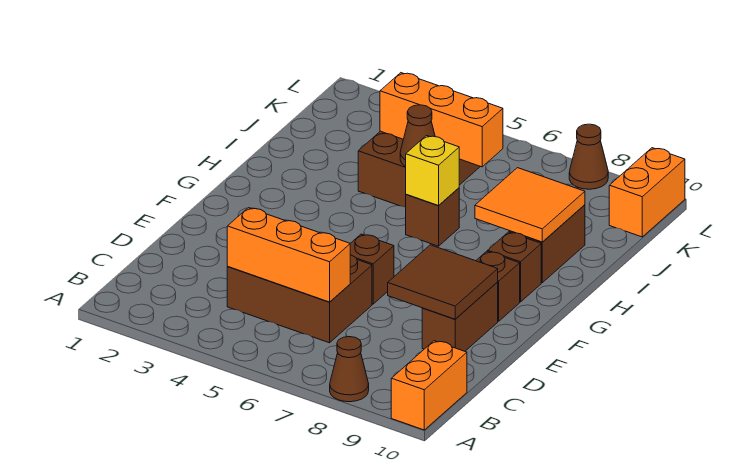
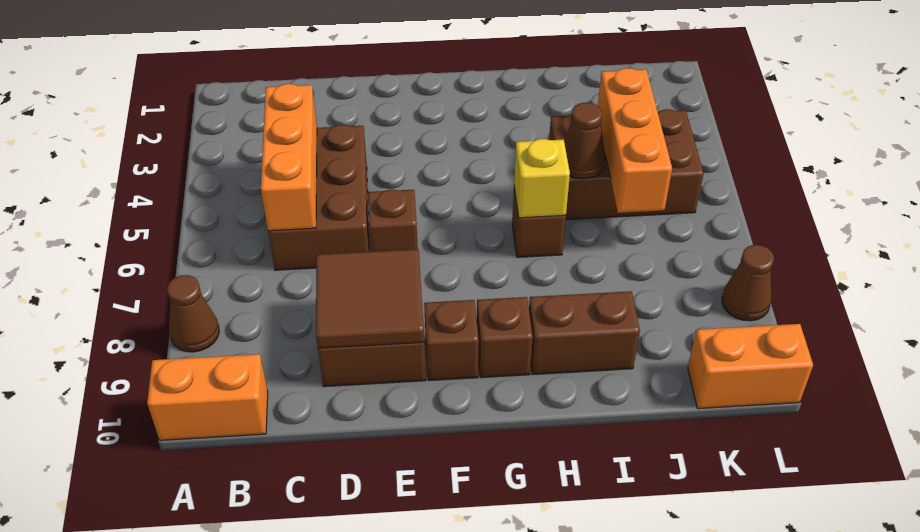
orange 2x2 tile [475,168,585,242] -> none

